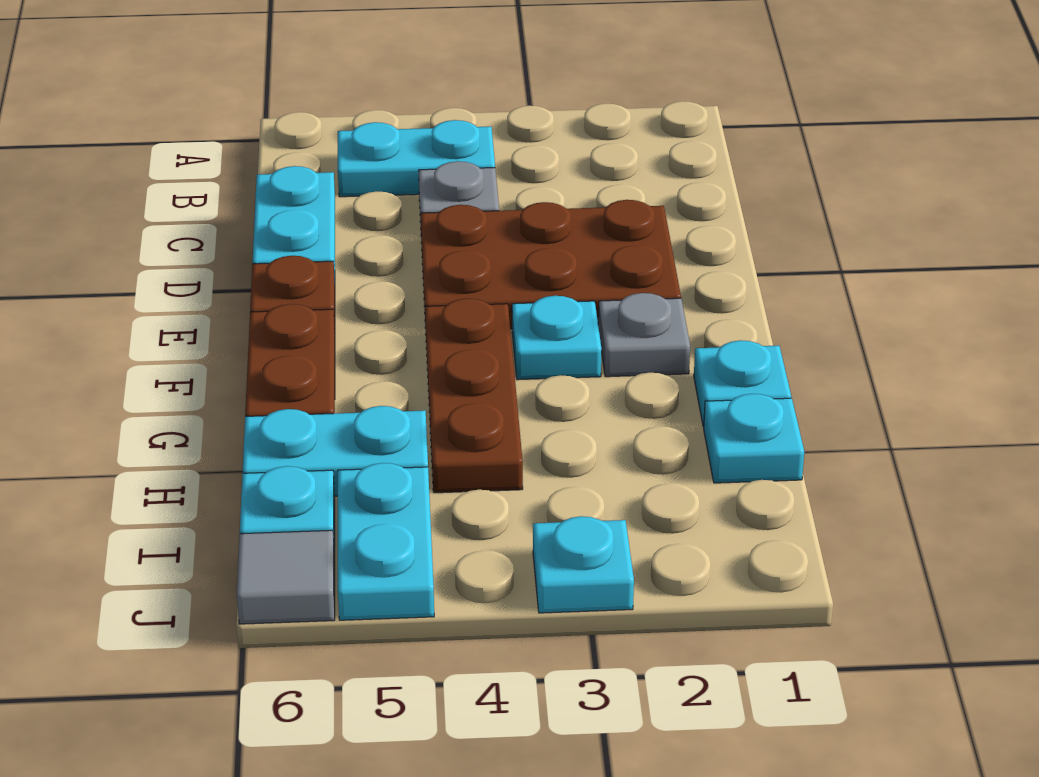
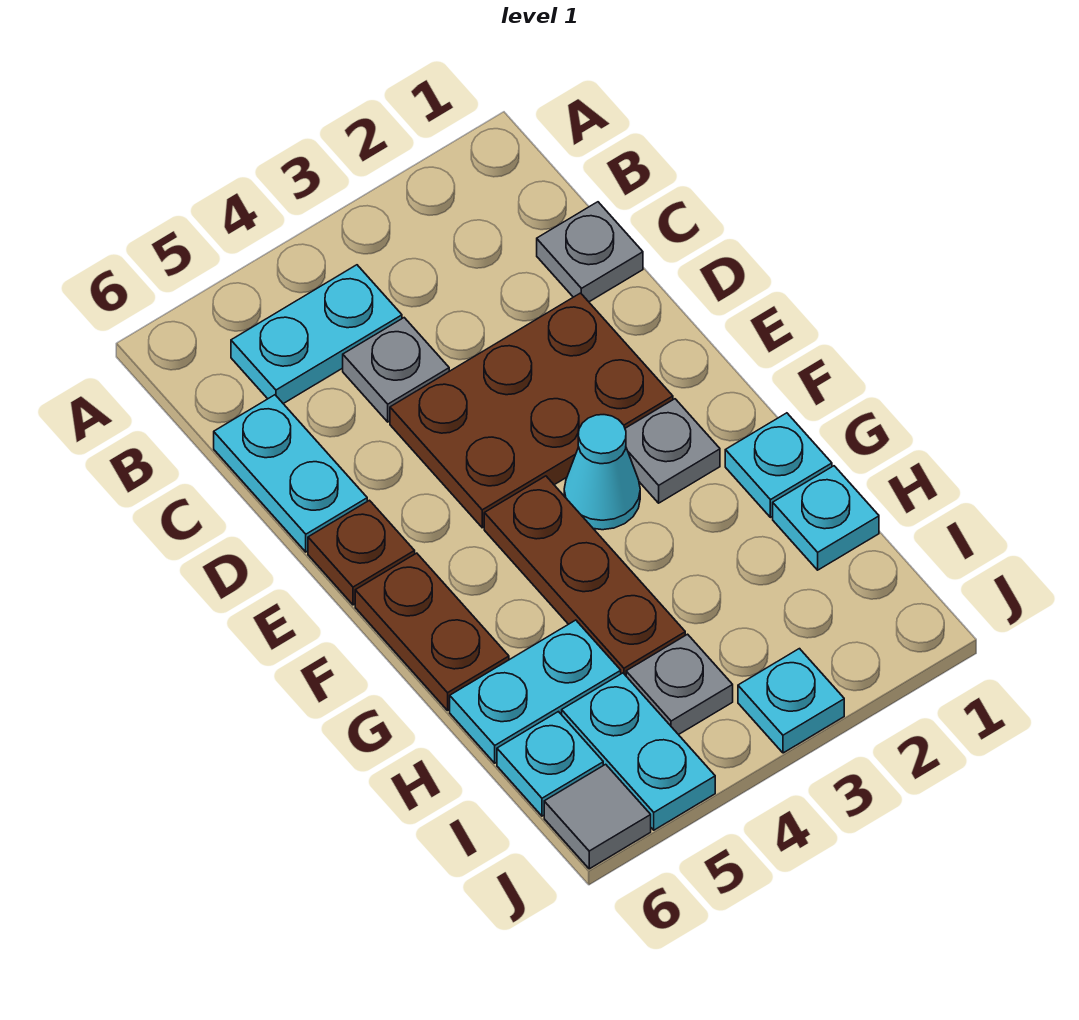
none -> grey 1x1 plate [537,202,643,302]
cyan 1x1 plate [512,296,602,380] -> cyan 1x1 cone [564,415,640,530]
none -> grey 1x1 plate [626,634,733,735]

